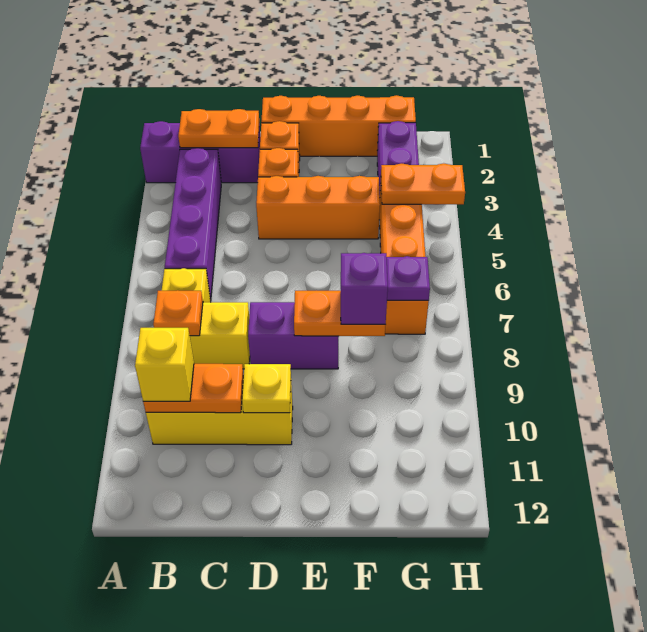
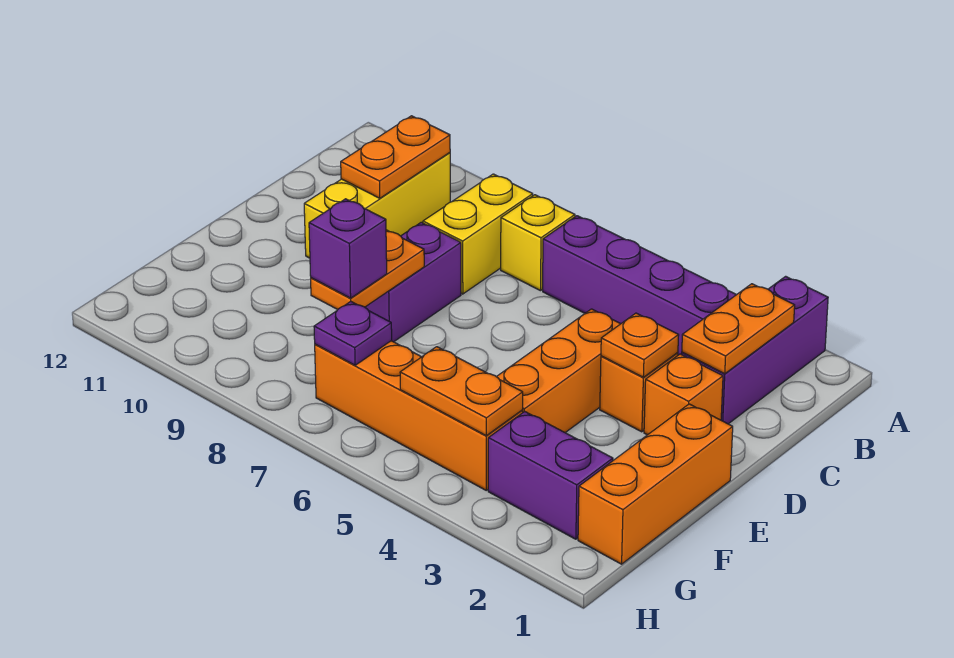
orange 1x1 plate [153,290,203,336] -> orange 1x1 plate moved to [601,313,679,377]
yellow 1x1 brick [135,328,194,401] -> none
orange 1x4 brick [261,95,416,156] -> orange 1x3 brick [578,404,733,564]
yellow 1x1 plate [242,364,291,413] -> none
orange 1x2 plate [381,163,465,204] -> orange 1x2 plate turned to [400,347,523,436]

